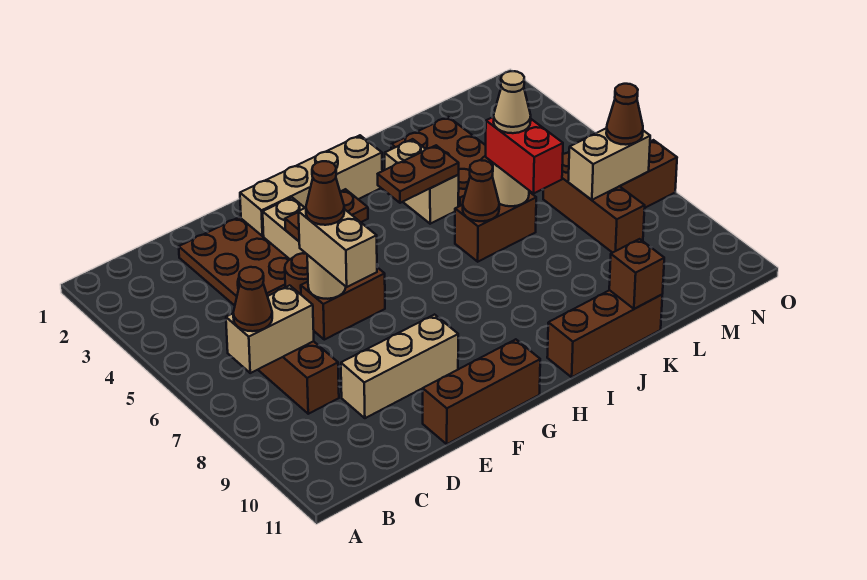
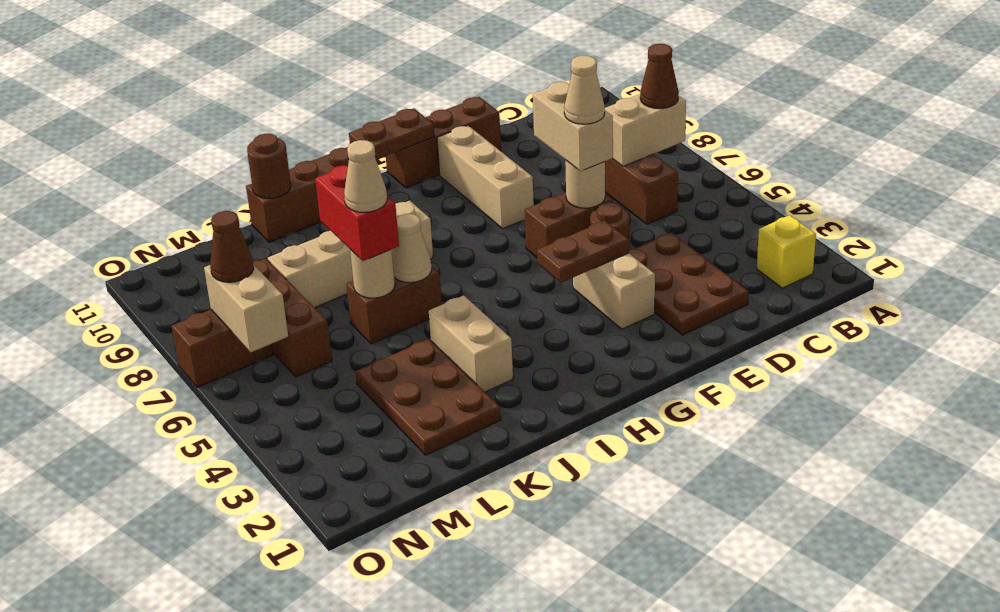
none -> yellow 1x1 brick [757,215,816,288]
tan 1x3 brick [341,315,458,418] -> tan 1x3 brick turned to [437,126,534,229]
brown 1x1 cone [306,161,344,225] -> tan 1x1 cone [564,56,605,124]
tan 1x4 brick [240,135,382,237] -> tan 1x4 brick moved to [268,201,433,308]
brown 1x2 plate [378,145,459,203] -> brown 1x2 plate moved to [349,108,434,159]
brown 1x1 cone [463,160,499,221] -> tan 1x1 cone [392,214,432,283]
brown 1x1 brick [609,239,664,309] -> brown 1x1 round brick [247,134,291,199]
tan 1x2 brick [568,128,650,200] -> tan 1x2 brick turned to [204,265,288,352]

